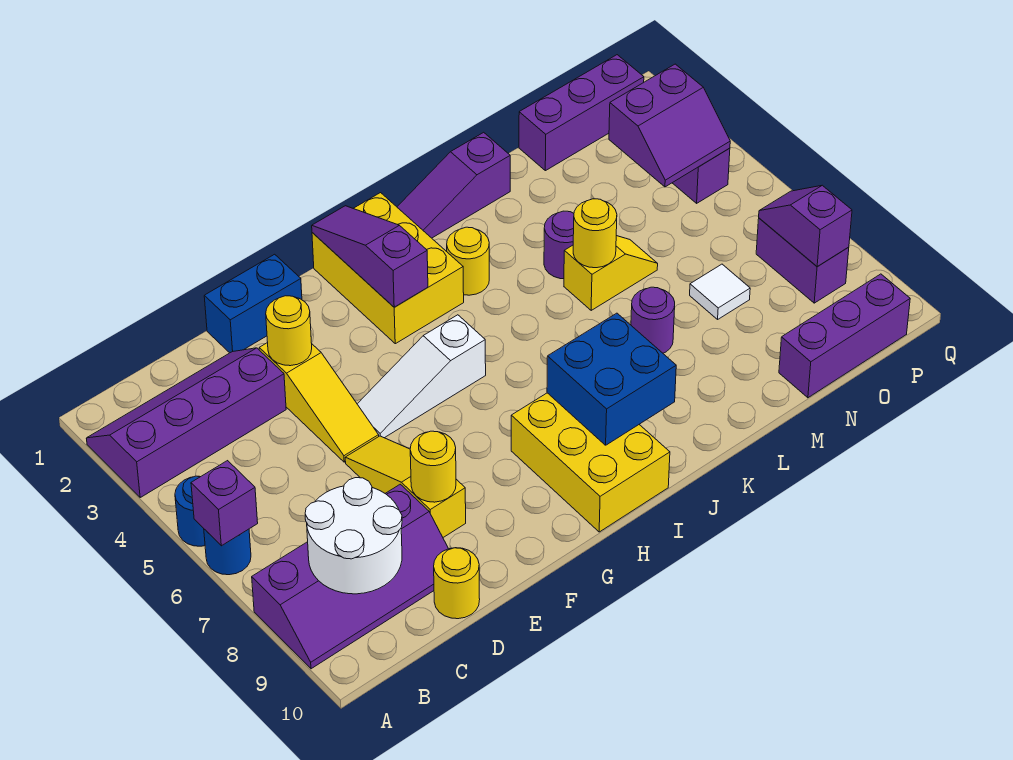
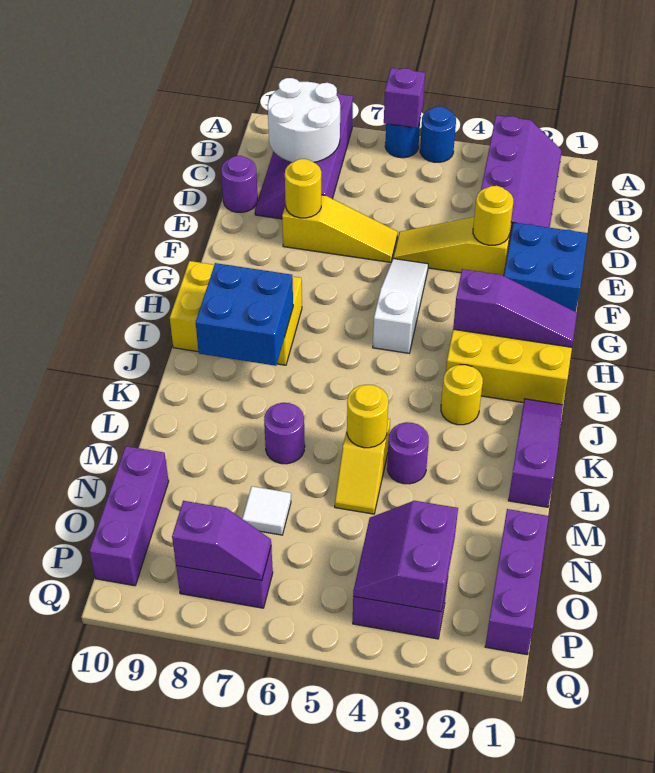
yellow 1x1 round brick [434,548,480,619] -> purple 1x1 round brick [221,156,258,213]
blue 1x2 brick [204,254,302,353] -> blue 2x2 brick [504,223,588,312]

